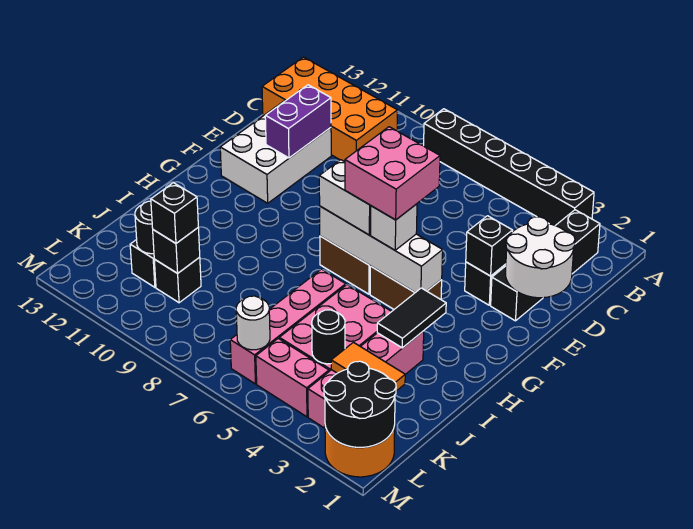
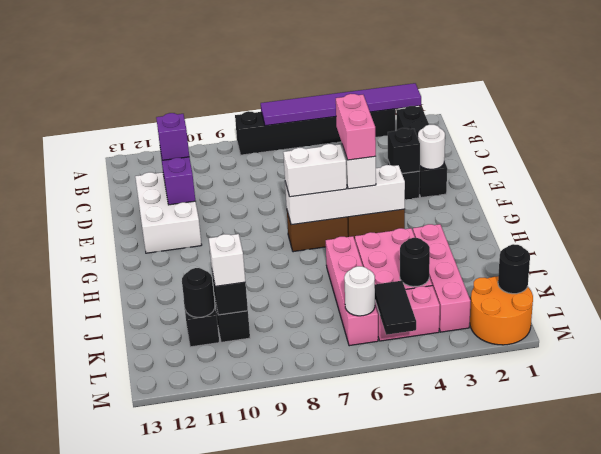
none -> purple 1x6 tile [261,83,421,126]
orange 2x4 brick [262,57,397,162] -> none
white 2x2 round brick [505,217,575,298] -> white 1x1 round brick [418,125,445,169]
none -> purple 1x1 brick [156,113,189,160]
pink 2x2 brick [345,127,440,220] -> pink 1x2 brick [336,94,376,160]
black 1x2 tile [377,288,446,348] -> black 1x2 tile moved to [375,281,416,335]
orange 1x2 tile [331,342,405,391] -> none
black 1x1 brick [151,183,198,243] -> white 1x1 brick [209,234,245,286]
black 2x2 round brick [324,361,396,447] -> black 1x1 round brick [498,244,530,294]

